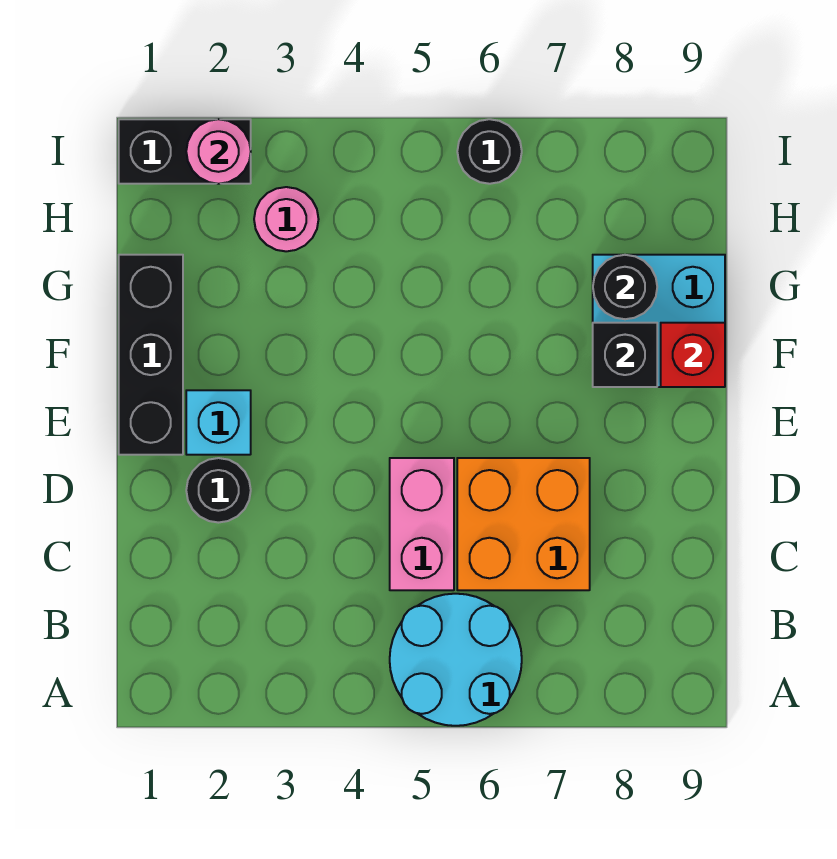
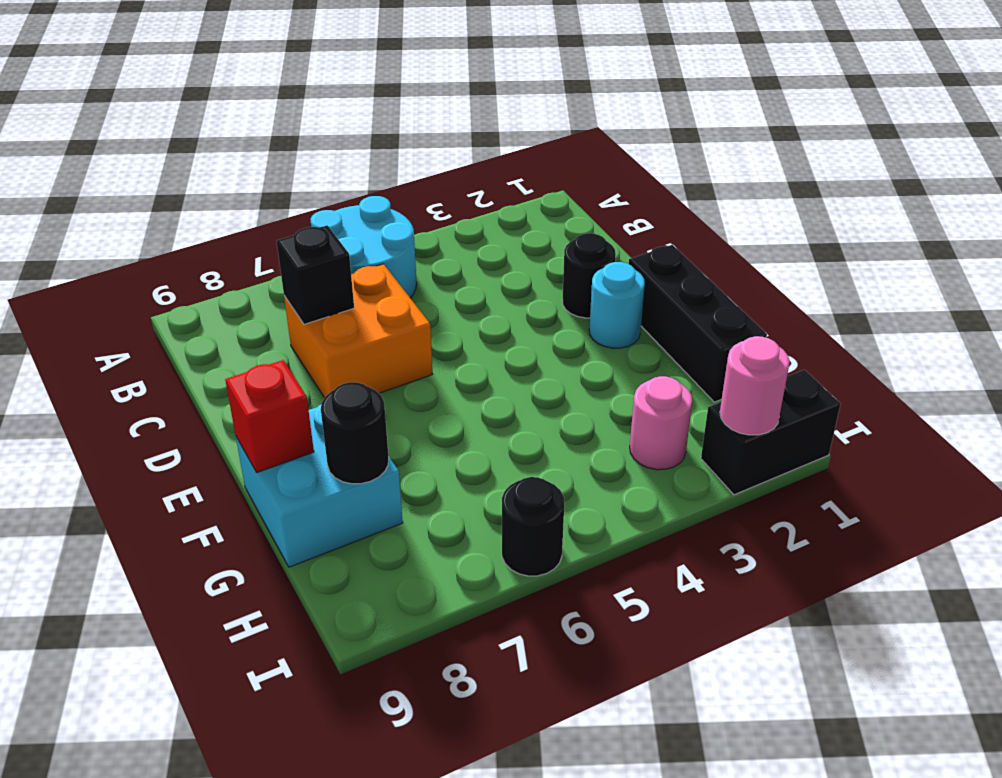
pink 1x2 brick [390,458,454,590] -> none
cyan 1x1 brick [186,390,251,455] -> cyan 1x1 round brick [589,262,645,348]
black 1x1 brick [593,323,657,387] -> black 1x1 brick moved to [277,225,354,324]

